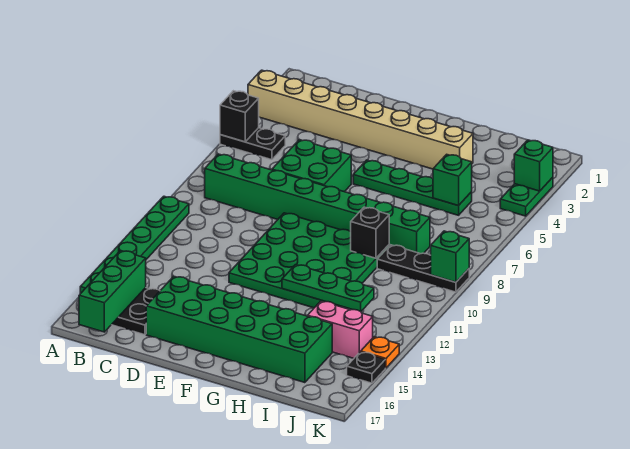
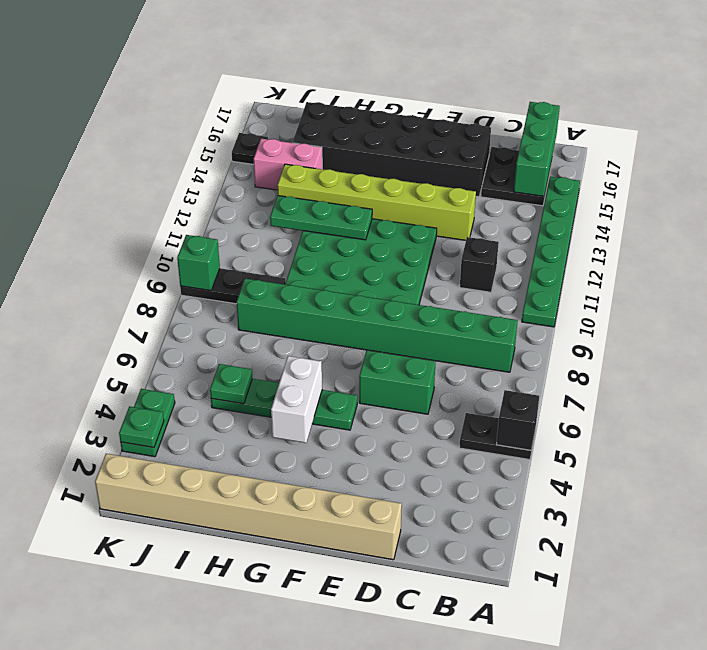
tan 1x8 brick [248,70,473,169] -> tan 1x8 brick moved to [95,454,402,560]
green 2x2 brick [272,140,351,192] -> green 1x2 brick [359,350,436,414]
none -> lime 1x6 brick [277,164,476,240]
green 2x6 brick [146,276,332,383] -> black 2x6 brick [292,102,491,197]
none -> white 1x2 brick [271,356,322,443]
black 1x1 brick [351,207,389,258] -> black 1x1 brick moved to [460,237,499,292]
green 1x1 brick [433,154,472,206] -> green 1x1 plate [210,364,252,404]
green 1x1 brick [514,140,553,191] -> green 1x1 plate [119,406,164,448]
orange 1x1 plate [361,337,399,368] -> none

